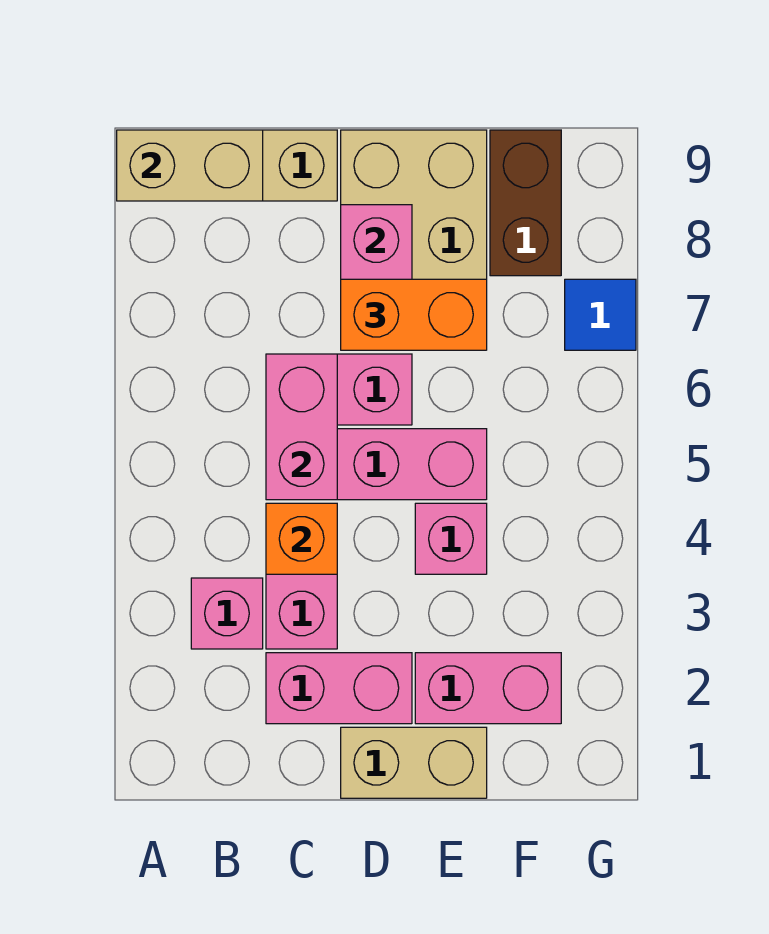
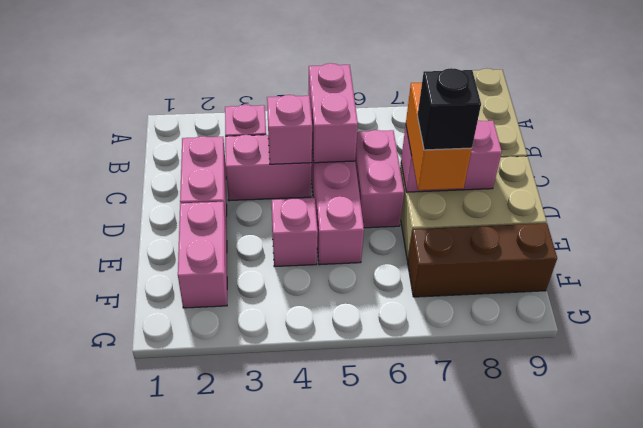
tan 1x2 brick [117,130,263,201] -> none
orange 1x1 brick [266,503,337,574] -> pink 1x1 brick [267,95,312,164]
pink 1x2 brick [266,354,337,500] -> pink 1x2 brick turned to [308,63,358,163]
tan 1x2 brick [341,727,487,798] -> none
none -> black 1x1 brick [417,68,481,150]
brown 1x2 brick [490,130,561,276] -> brown 1x3 brick [408,223,557,297]
blue 1x1 tile [565,279,636,350] -> none

